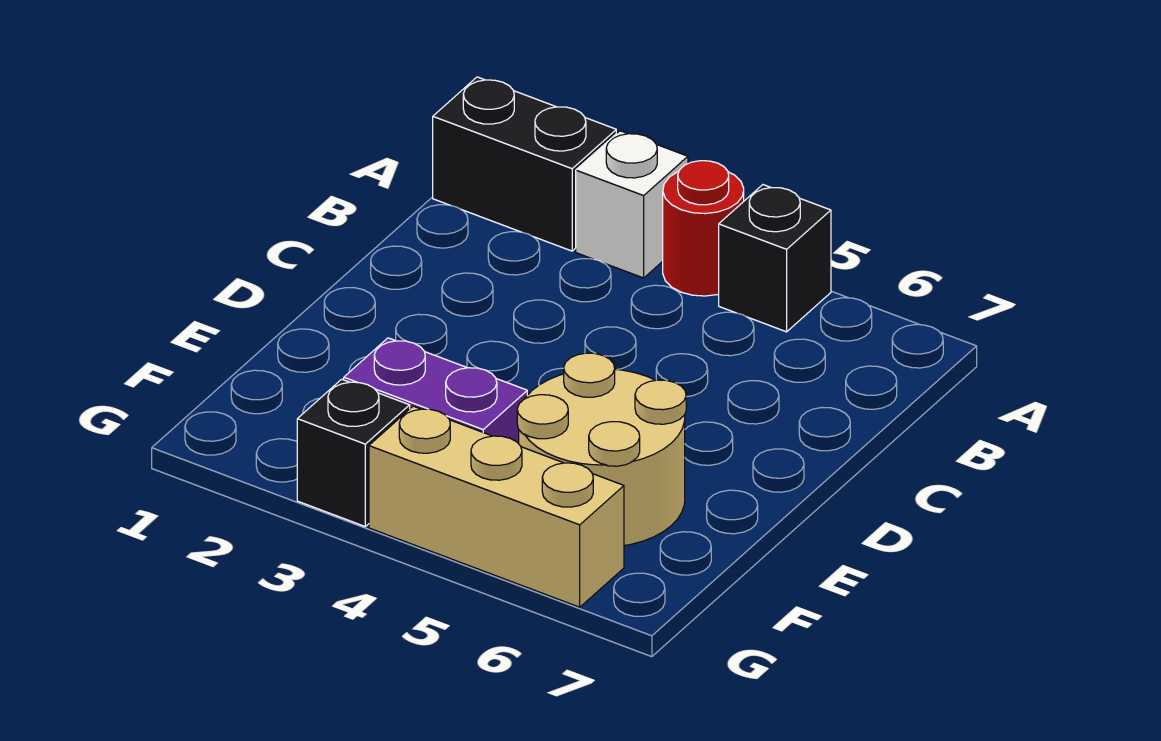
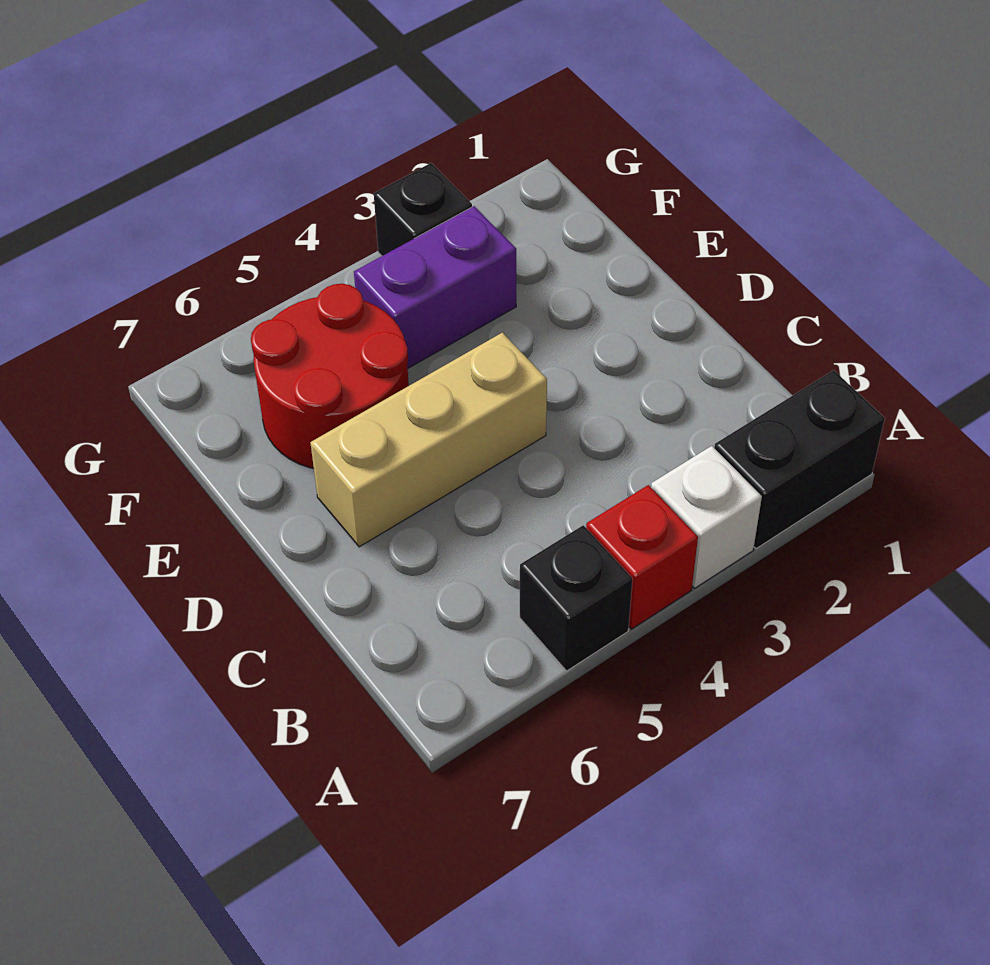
red 1x1 round brick [663,161,744,296] -> red 1x1 brick [586,485,698,629]
tan 2x2 round brick [517,353,686,546] -> red 2x2 round brick [251,284,409,468]
tan 1x3 brick [369,406,624,607] -> tan 1x3 brick moved to [310,333,547,547]

